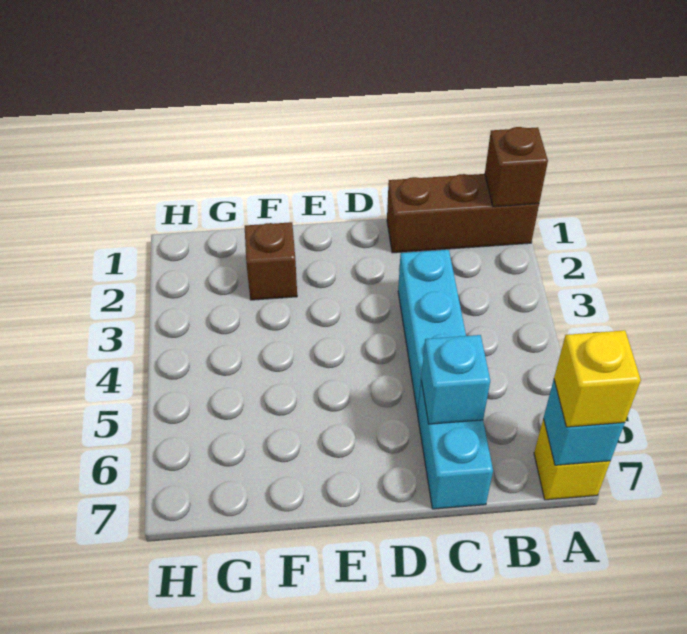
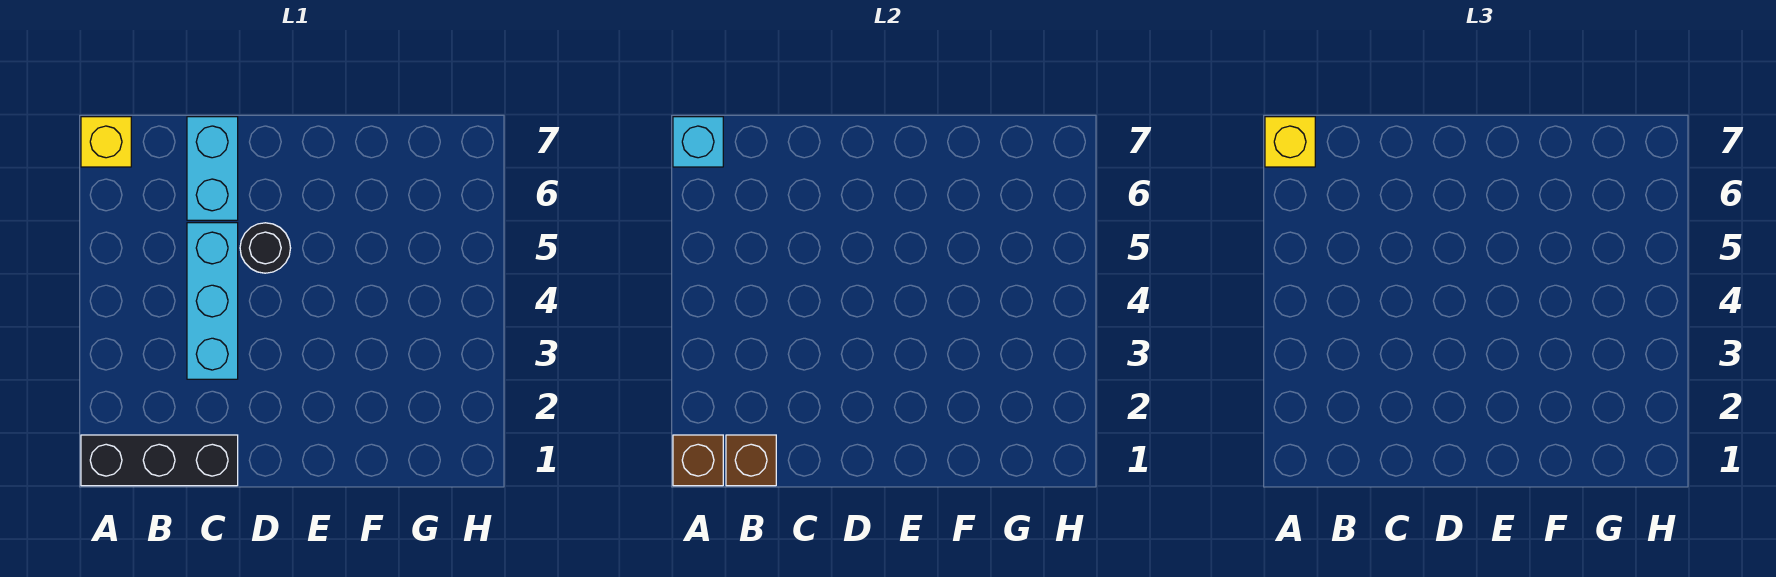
brown 1x3 brick [387,174,539,253] -> black 1x3 brick [81,435,238,486]
cyan 1x1 brick [421,335,490,424] -> none
none -> black 1x1 round brick [240,223,291,273]
brown 1x1 brick [245,222,297,300] -> brown 1x1 brick moved to [726,435,776,486]

